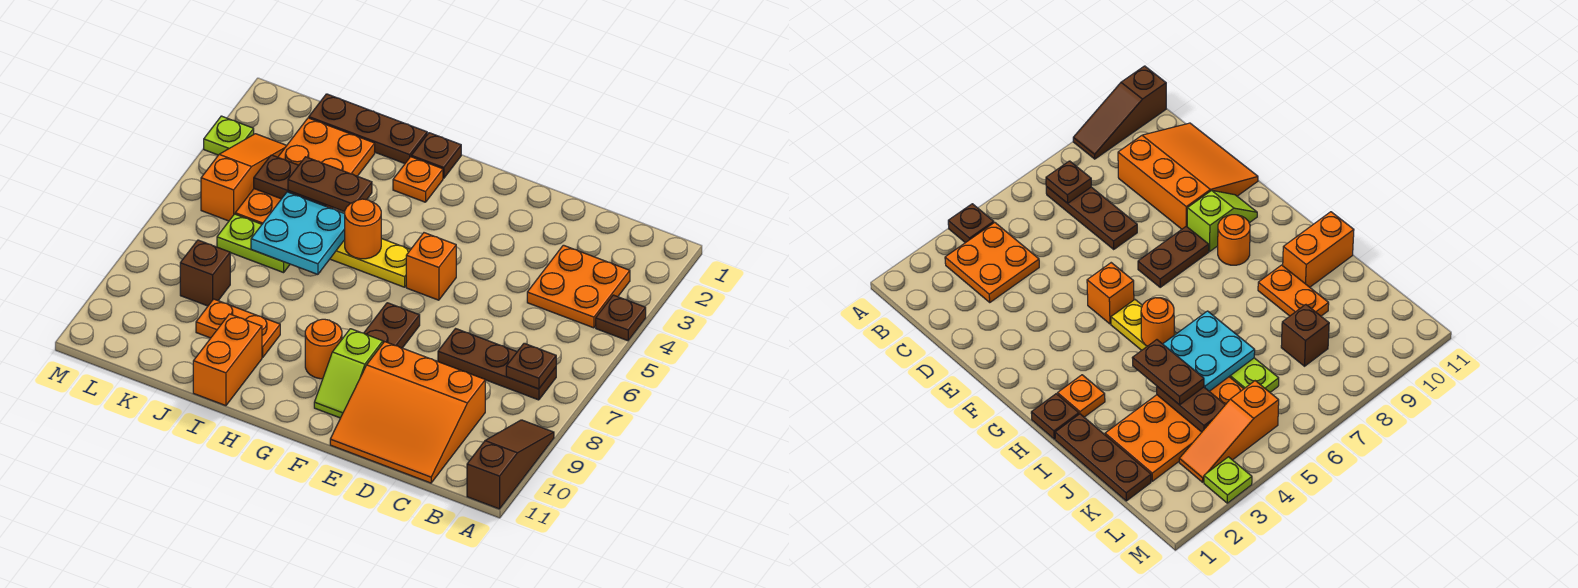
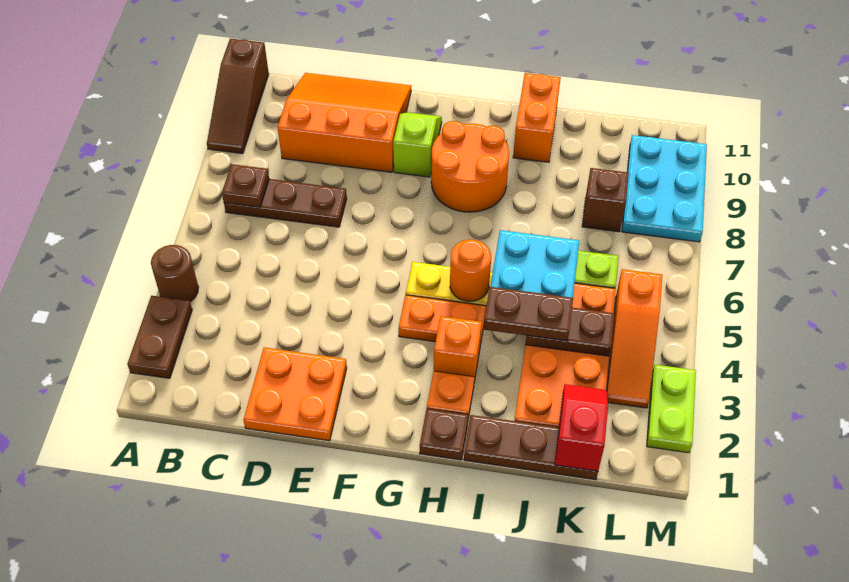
brown 1x1 plate [596,295,646,341] -> brown 1x1 round brick [151,245,199,302]
orange 2x2 plate [527,245,630,328] -> orange 2x2 plate moved to [244,348,347,441]
orange 1x1 brick [406,233,456,300] -> orange 1x1 brick moved to [434,316,482,382]
brown 1x2 plate [364,303,420,348] -> brown 1x2 plate moved to [127,296,192,378]
orange 1x1 round brick [305,319,342,379] -> orange 2x2 round brick [431,121,509,212]
orange 1x2 plate [196,299,280,358] -> orange 1x2 plate moved to [398,295,486,345]
none -> red 1x2 slope [555,384,608,471]
none -> cyan 2x3 plate [622,135,707,242]
lime 1x1 plate [204,116,254,155] -> lime 1x2 plate [647,365,696,453]

